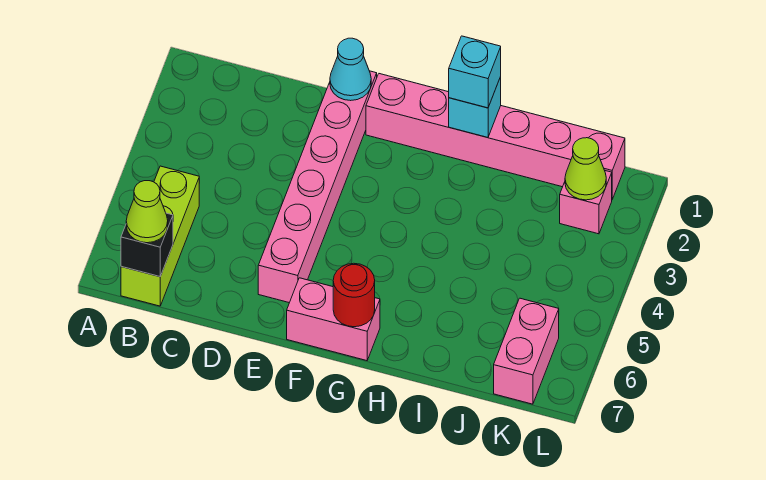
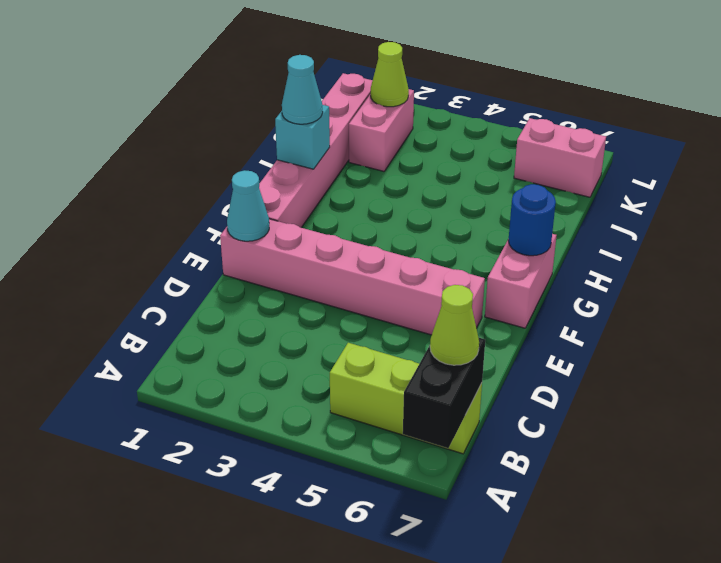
black 1x1 brick [121,213,173,277] -> black 1x2 brick [403,337,485,448]
red 1x1 round brick [333,263,375,327] -> blue 1x1 round brick [508,184,556,256]
cyan 1x1 brick [449,36,501,108] -> cyan 1x1 cone [282,55,323,124]
pink 1x1 brick [560,171,612,234] -> pink 1x2 brick [349,89,414,171]

